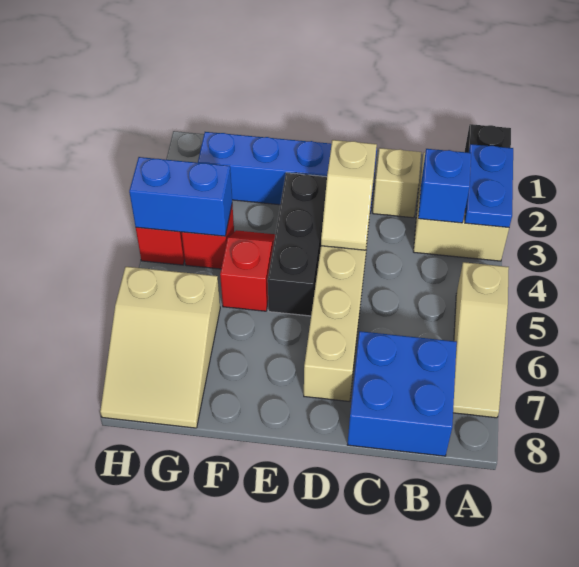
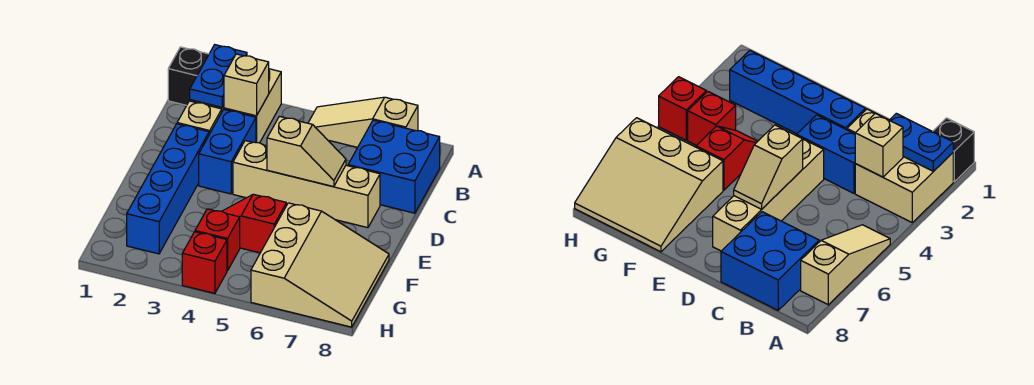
blue 1x2 plate [465,144,513,227] -> blue 1x2 plate turned to [190,45,247,107]
tan 1x3 slope [453,262,509,418] -> tan 1x3 slope turned to [308,97,418,147]
blue 1x1 brick [418,149,471,223] -> tan 1x1 brick [224,54,269,116]
tan 1x2 slope [321,140,377,250] -> tan 1x2 slope moved to [267,116,346,187]
black 1x3 brick [268,173,327,316] -> none
blue 1x2 brick [129,157,232,236] -> blue 1x2 brick moved to [199,109,256,194]
tan 2x3 slope [100,267,220,428] -> tan 3x3 slope [251,203,389,327]

